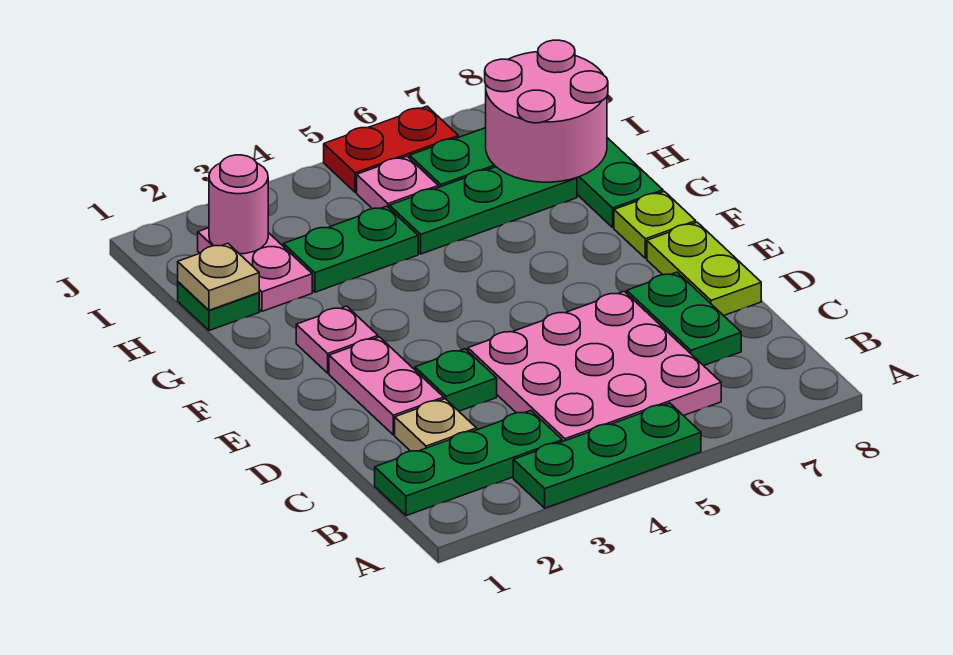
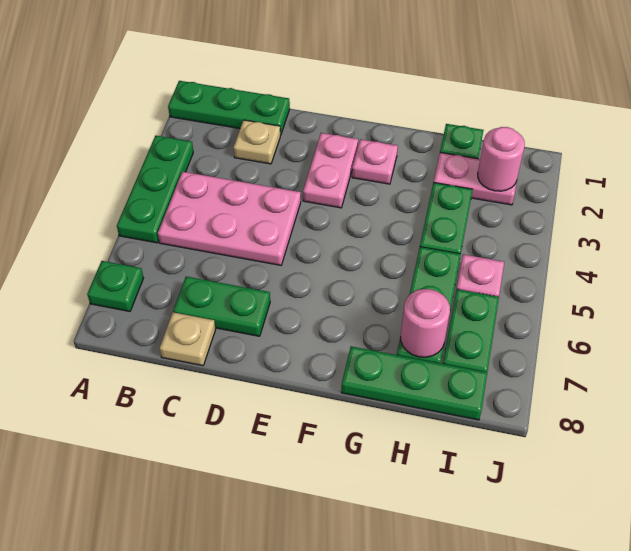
green 1x3 plate [375,411,562,516] -> green 1x3 plate turned to [168,81,290,135]
pink 3x3 plate [468,291,721,442] -> pink 2x3 plate [158,172,301,265]
pink 1x2 plate [329,337,444,435] -> pink 1x2 plate turned to [303,133,358,208]
green 1x1 plate [415,349,497,411] -> green 1x1 plate moved to [87,261,143,311]
lime 1x2 plate [647,222,761,316] -> none
lime 1x1 plate [614,191,696,258] -> none
tan 1x1 plate [178,243,259,310] -> tan 1x1 plate moved to [160,312,216,366]
pink 2x2 round brick [485,40,608,182] -> pink 1x1 round brick [401,289,450,357]
red 1x2 plate [324,106,458,192] -> none

